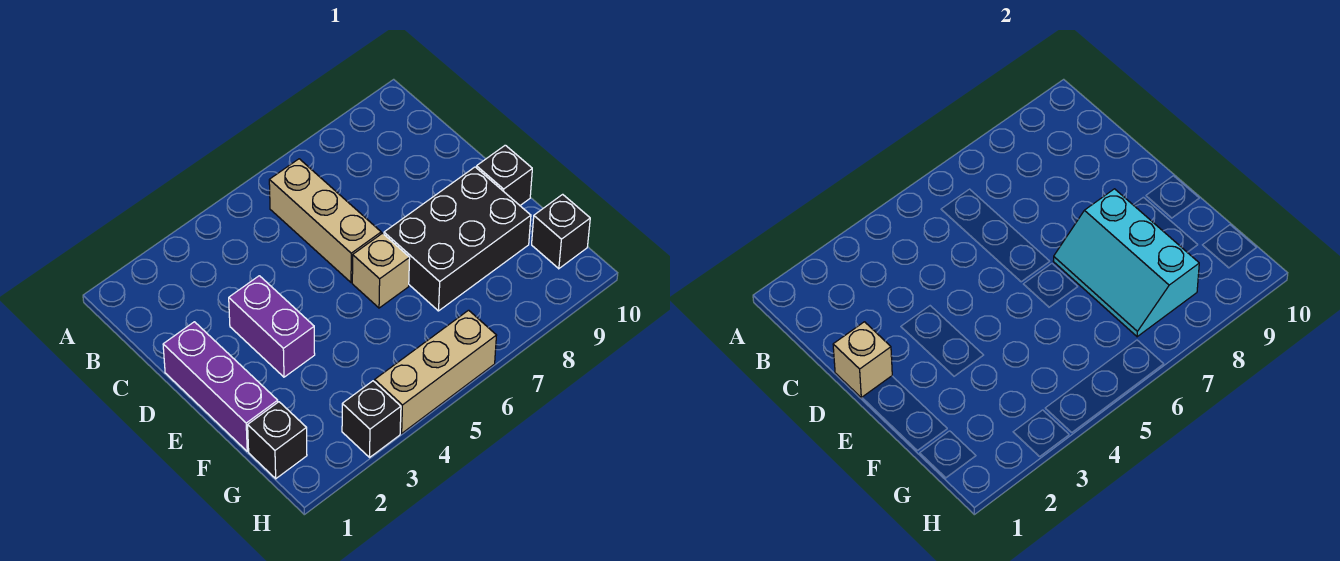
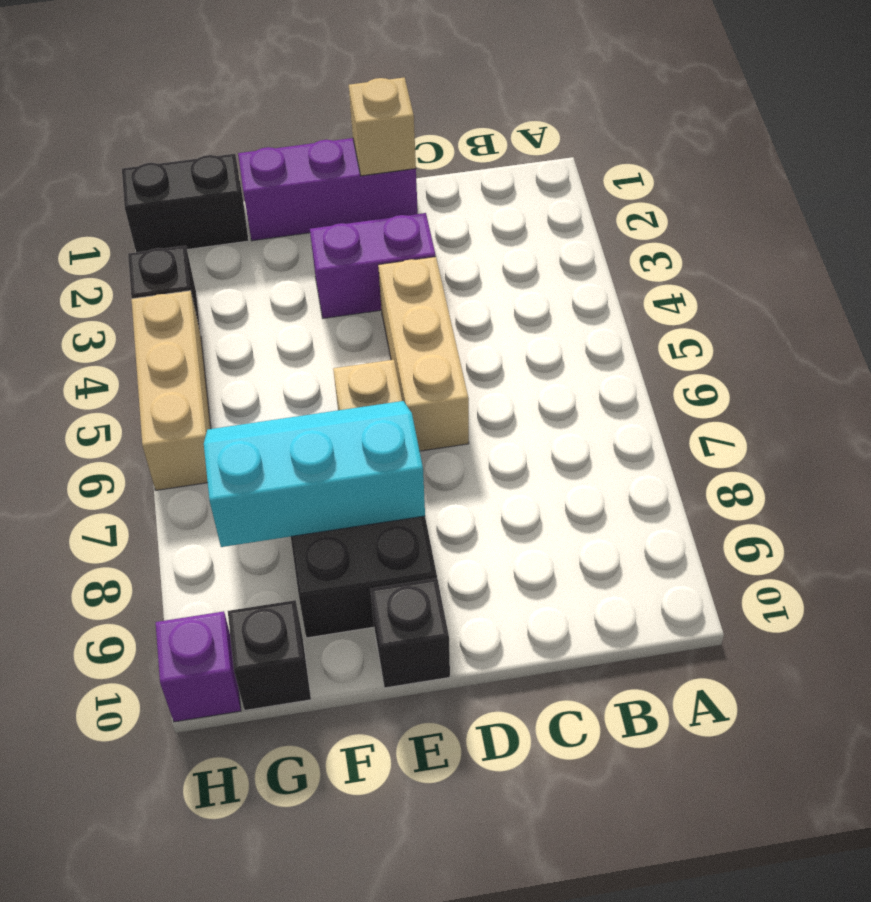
tan 1x3 brick [269,159,381,283] -> tan 1x3 brick turned to [378,257,469,451]
black 1x1 brick [248,402,307,479] -> black 1x2 brick [122,154,249,252]
none -> purple 1x1 brick [156,611,241,722]

